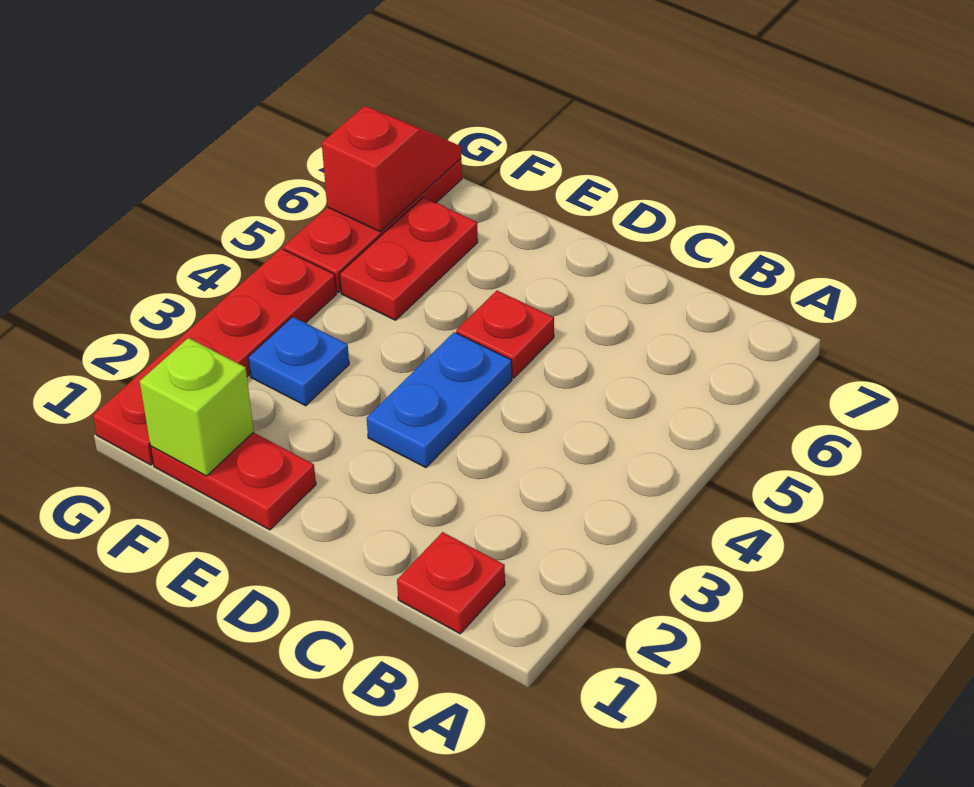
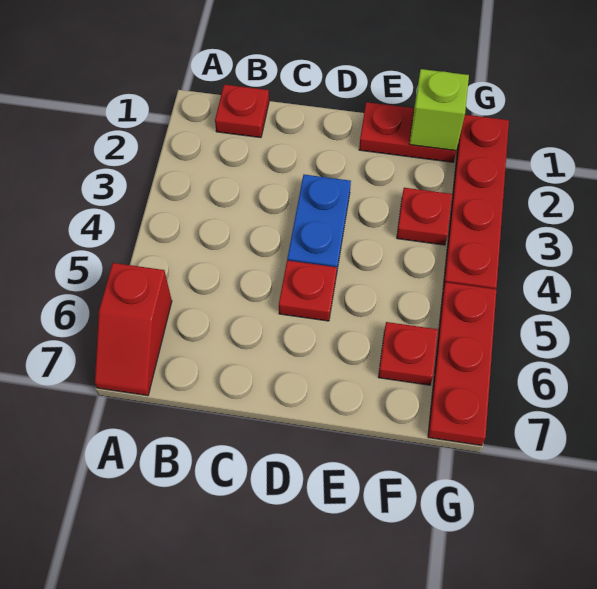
blue 1x1 plate [248,317,349,406] -> red 1x1 plate [397,188,452,245]
red 1x2 plate [340,197,478,320] -> red 1x1 plate [378,322,438,385]
red 1x2 slope [322,106,461,232] -> red 1x2 slope moved to [95,263,172,396]

